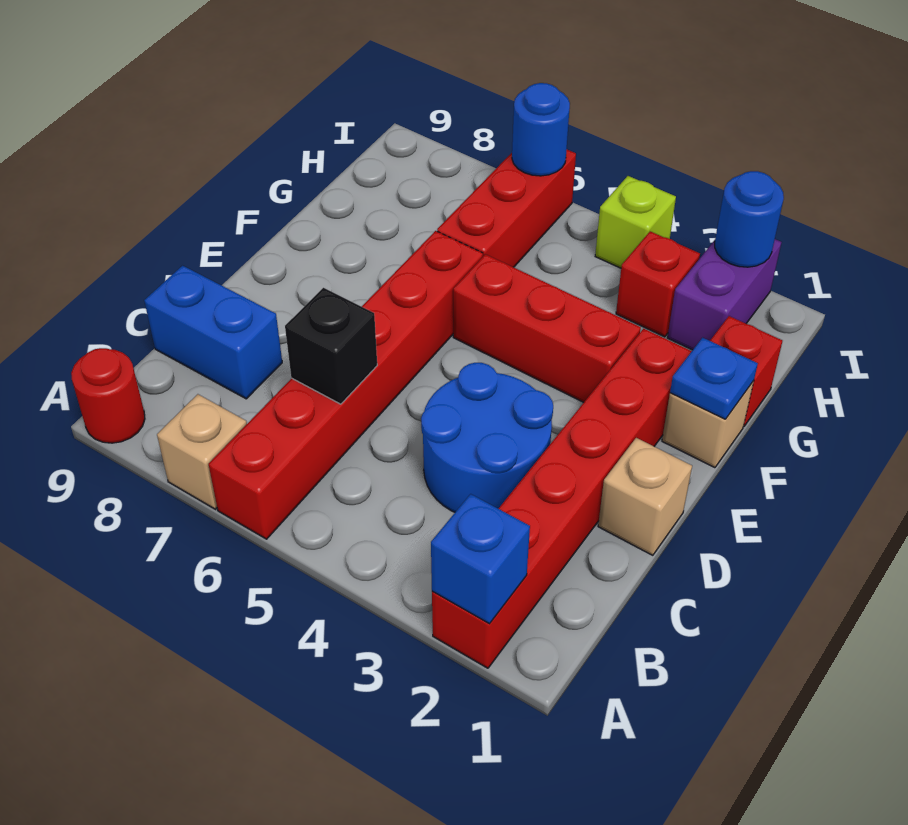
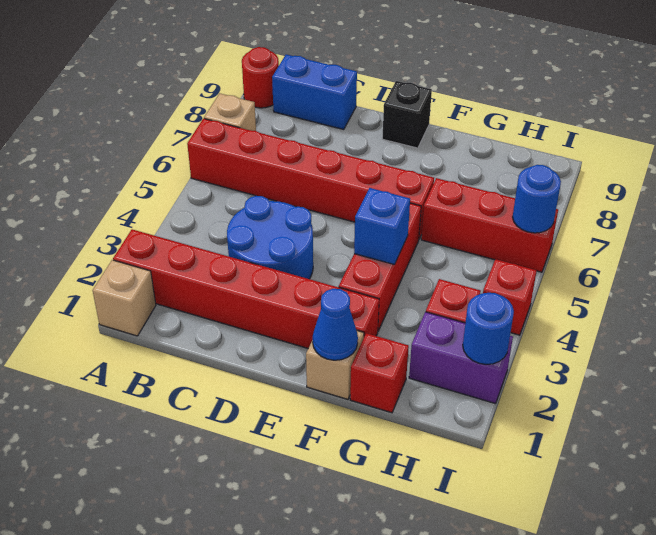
blue 1x1 brick [431,494,530,624] -> blue 1x1 brick moved to [354,188,410,265]
black 1x1 brick [285,288,377,404] -> black 1x1 brick moved to [382,81,432,148]
blue 1x2 brick [144,266,282,399] -> blue 1x2 brick turned to [272,54,357,130]
tan 1x1 brick [598,438,692,555] -> tan 1x1 brick moved to [93,260,156,336]
blue 1x1 plate [670,338,758,419] -> blue 1x1 cone [313,289,358,360]
lime 1x1 brick [595,176,676,268] -> red 1x1 brick [483,259,537,335]

